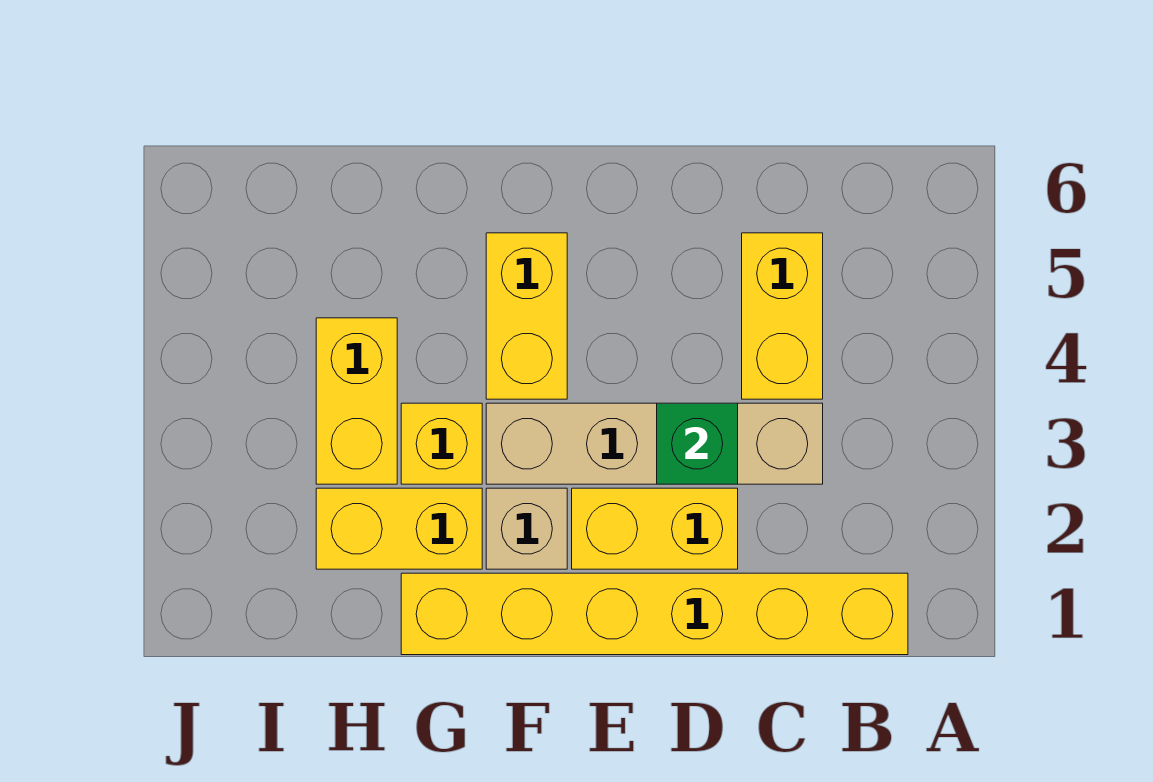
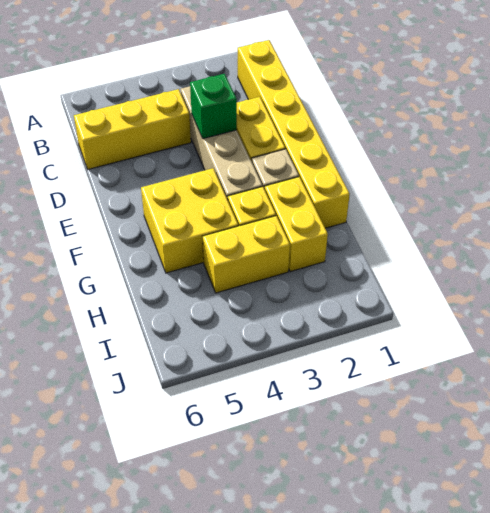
yellow 1x2 brick [742,233,823,399] -> yellow 1x3 brick [74,89,191,169]
yellow 1x2 brick [486,233,567,399] -> yellow 2x2 brick [141,168,238,273]

